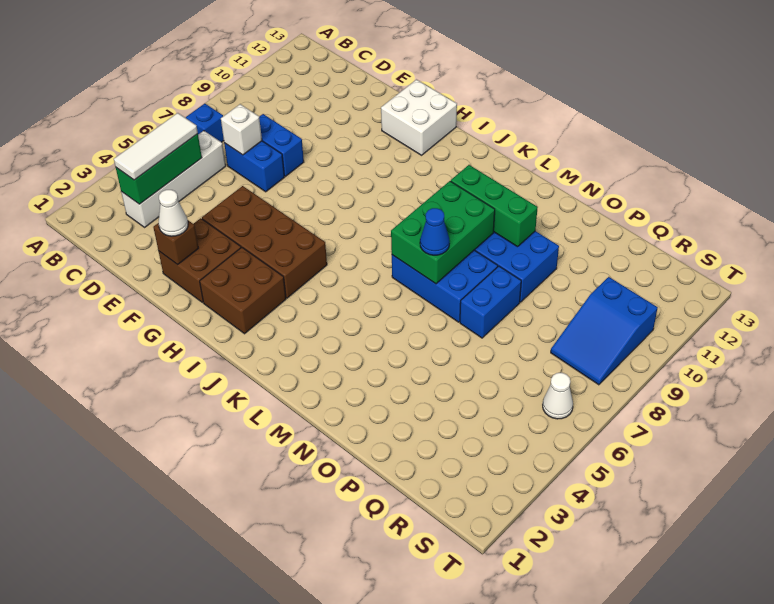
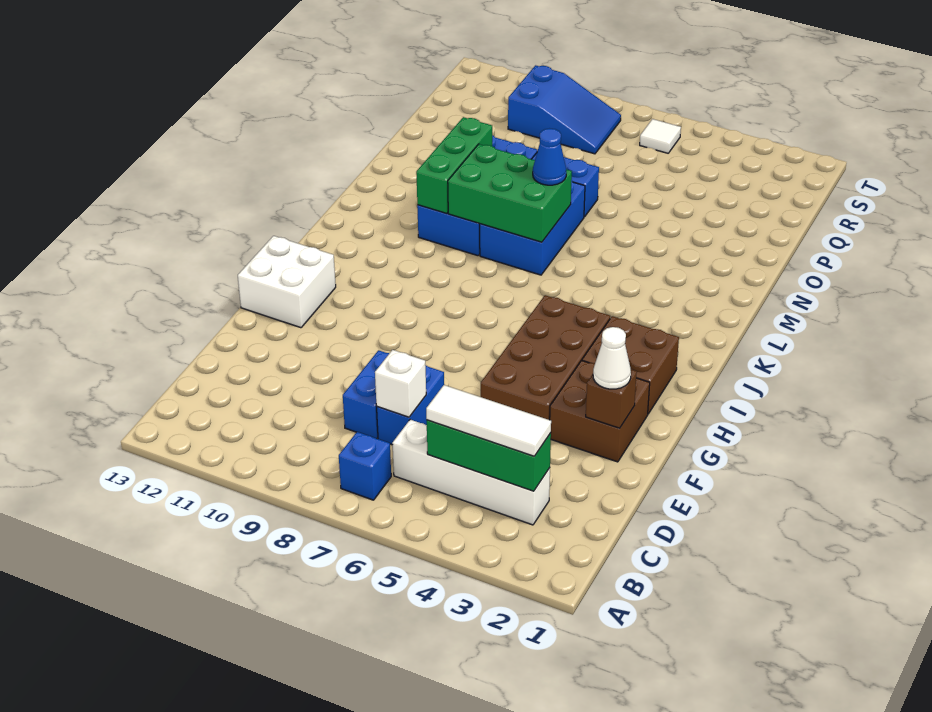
white 1x1 cone [543,373,573,419] -> white 1x1 tile [640,119,681,153]

